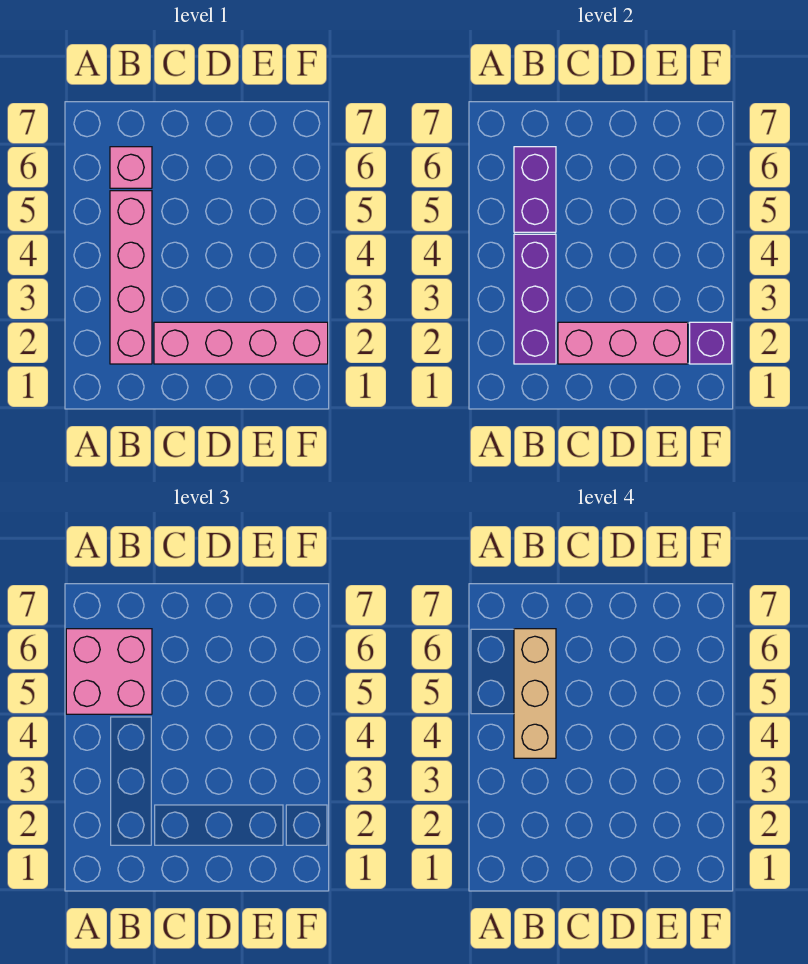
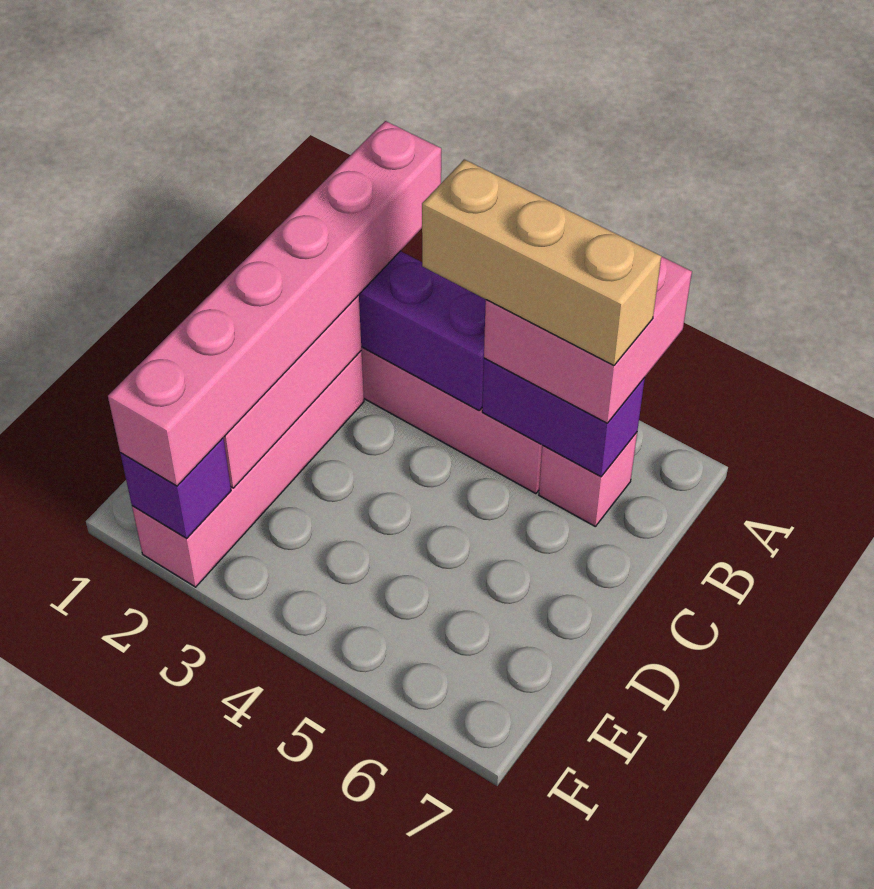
none -> pink 1x6 brick [108,121,441,486]

